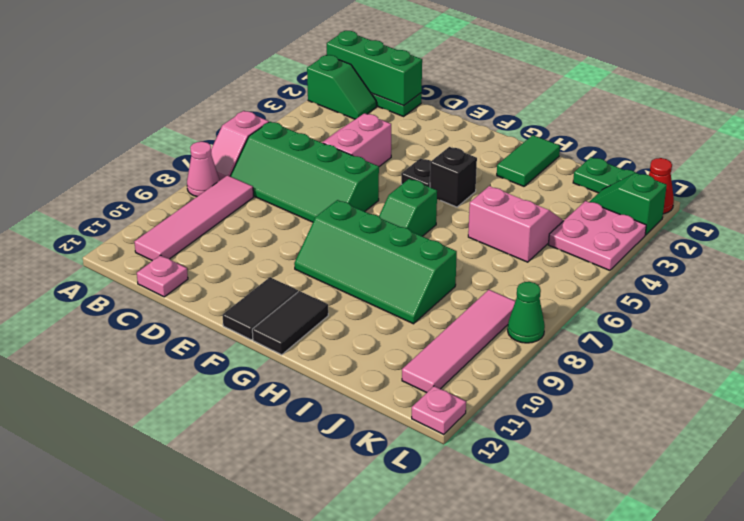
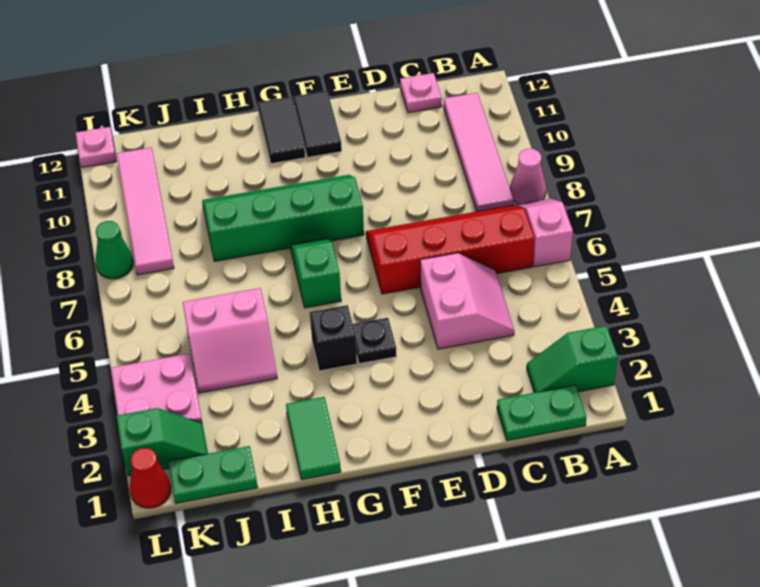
green 1x3 brick [327,31,422,106] -> none
green 2x4 slope [230,122,379,222] -> red 2x4 slope [366,205,534,294]

